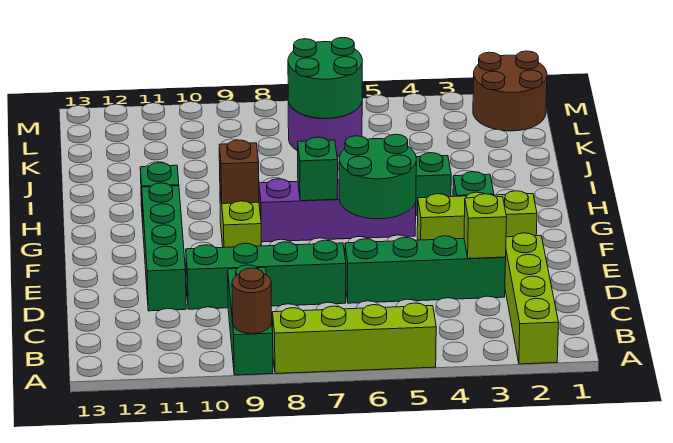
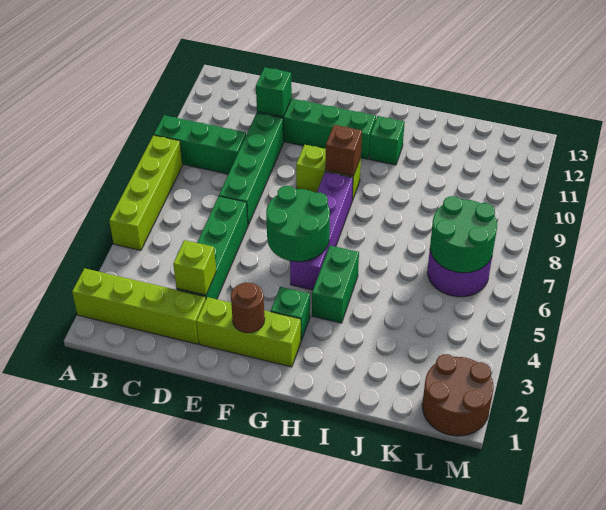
brown 1x1 round brick [232,268,272,334] -> brown 1x1 round brick moved to [231,282,265,333]
lime 1x3 brick [417,191,537,240] -> lime 1x3 brick turned to [197,297,301,367]
green 1x1 brick [298,137,338,201] -> green 1x1 brick moved to [256,67,292,117]

